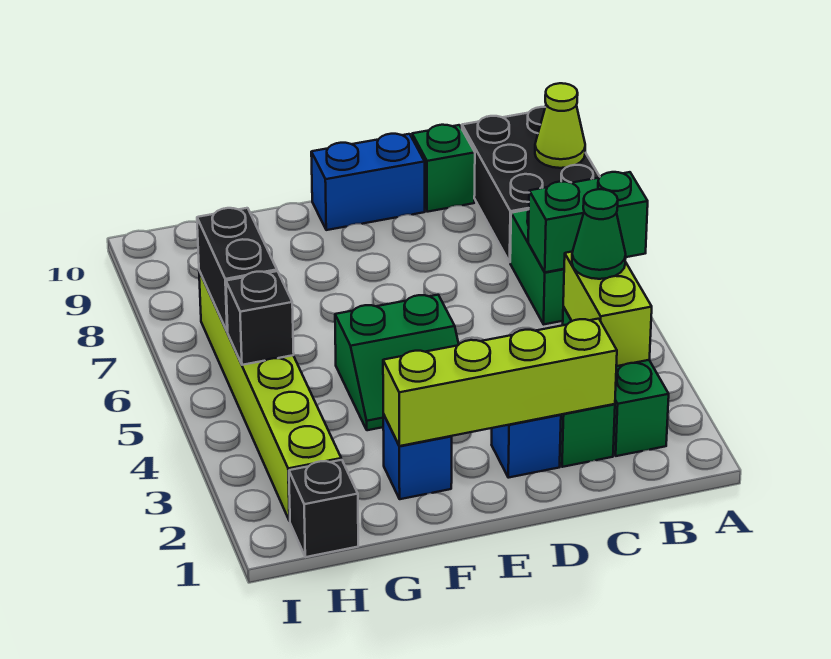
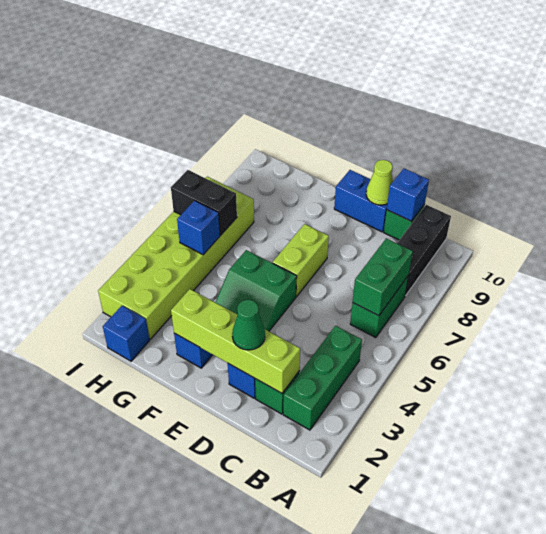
green 1x2 brick [528,172,648,272] -> green 1x2 brick turned to [353,238,413,316]
black 2x3 brick [462,107,600,262] -> black 1x3 brick [397,205,451,295]
lime 1x1 cone [535,83,585,168] -> lime 1x1 cone moved to [366,160,393,205]
lime 1x2 brick [563,251,652,366] -> lime 1x2 brick moved to [273,224,329,296]
green 1x1 cone [572,189,626,279] -> green 1x1 cone moved to [232,300,265,350]
none -> blue 1x1 brick [387,169,429,221]
black 1x1 brick [289,460,358,557] -> blue 1x1 brick [103,306,150,361]
lime 1x6 brick [199,271,341,521] -> lime 2x6 brick [98,177,254,339]
black 1x1 brick [226,271,294,365] -> blue 1x1 brick [177,201,220,255]
black 1x2 brick [197,208,277,332] -> black 1x2 brick turned to [171,170,237,235]

